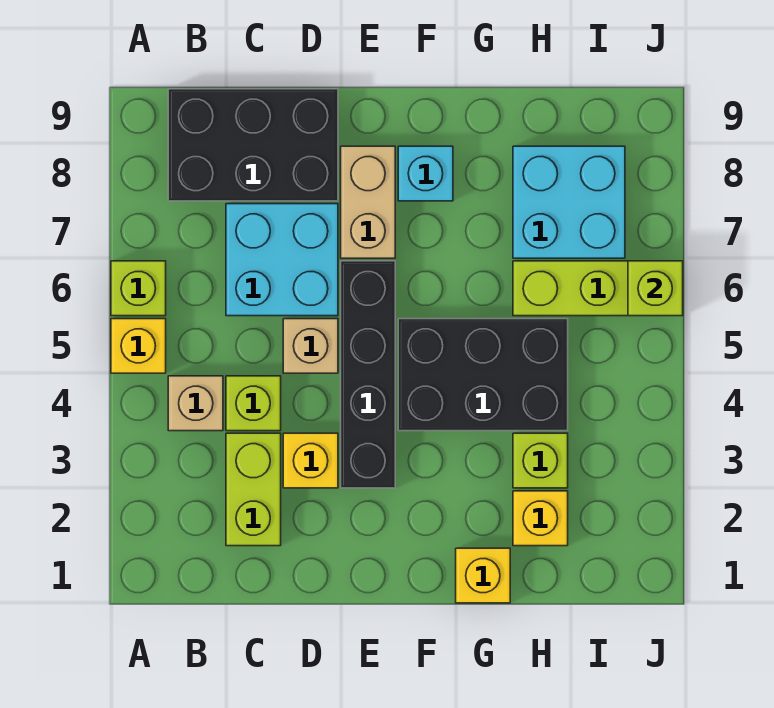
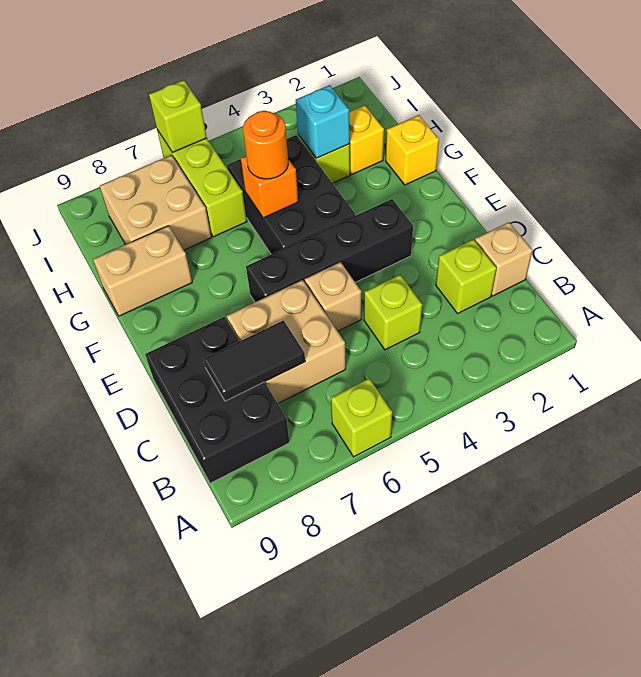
yellow 1x1 brick [111,319,166,373] -> none
tan 1x1 brick [168,376,223,431] -> tan 1x1 brick moved to [475,222,533,296]
lime 1x2 brick [226,433,281,546] -> lime 1x1 brick [436,239,497,313]
cyan 2x2 brick [226,204,338,316] -> tan 2x2 brick [227,280,346,403]
none -> black 1x2 tile [204,321,305,401]
yellow 1x1 brick [283,433,338,488] -> none
tan 1x2 brick [341,146,395,258] -> tan 1x2 brick moved to [93,226,192,316]
cyan 1x1 brick [398,146,453,201] -> cyan 1x1 brick moved to [296,85,350,158]
none -> orange 1x1 brick [241,156,298,218]
none -> orange 1x1 round brick [243,111,288,179]
cyan 2x2 brick [513,146,625,258] -> tan 2x2 brick [100,155,211,250]

